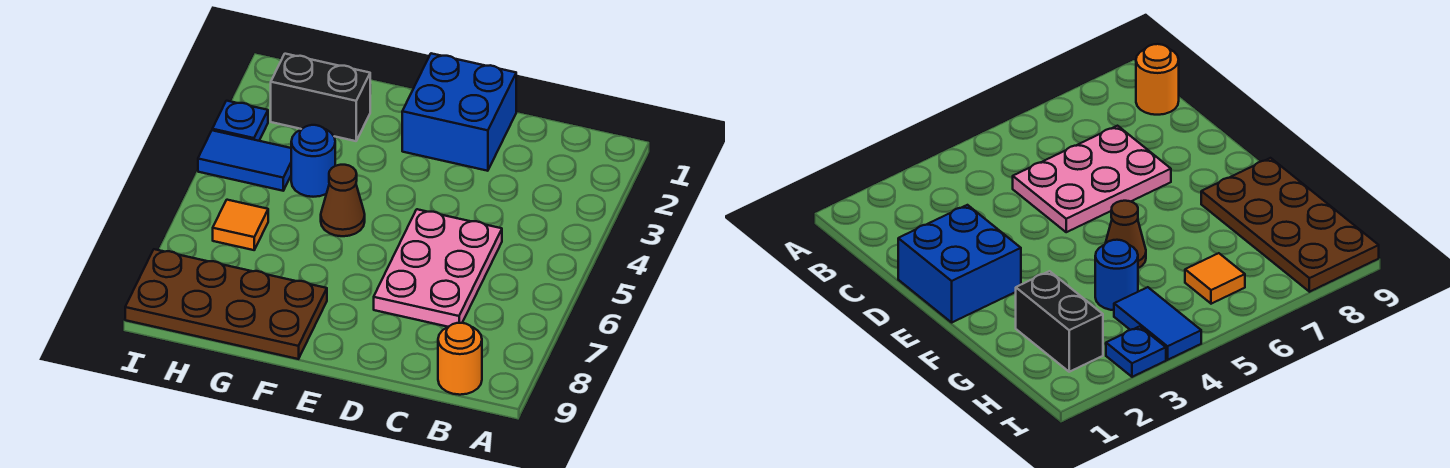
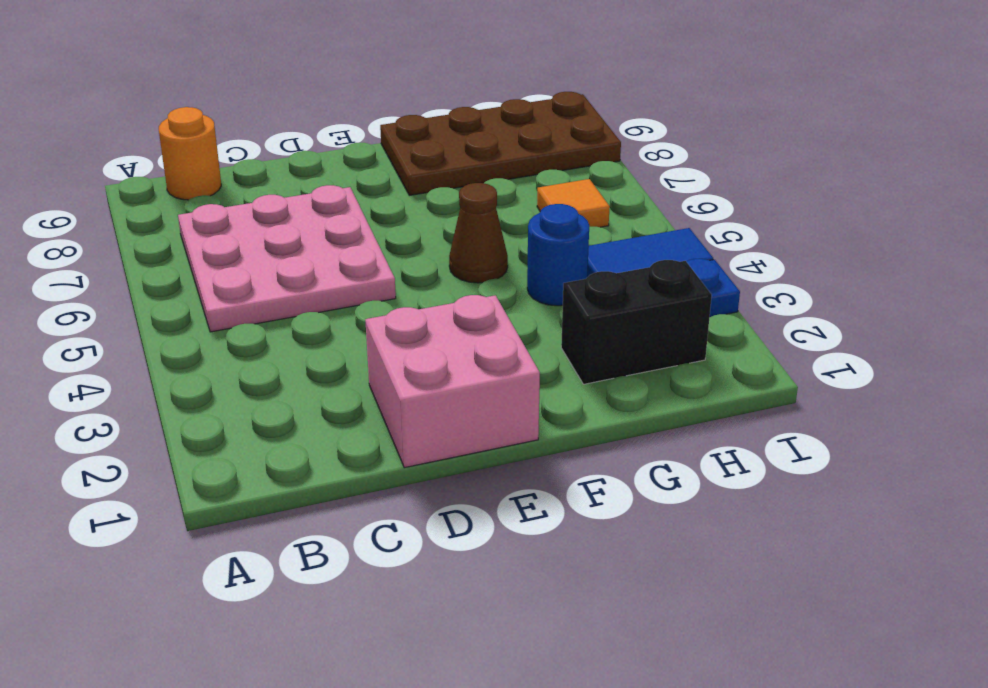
pink 2x3 plate [374,209,502,327] -> pink 3x3 plate [178,185,396,332]
blue 2x2 brick [402,53,516,171] -> pink 2x2 brick [365,295,540,468]

